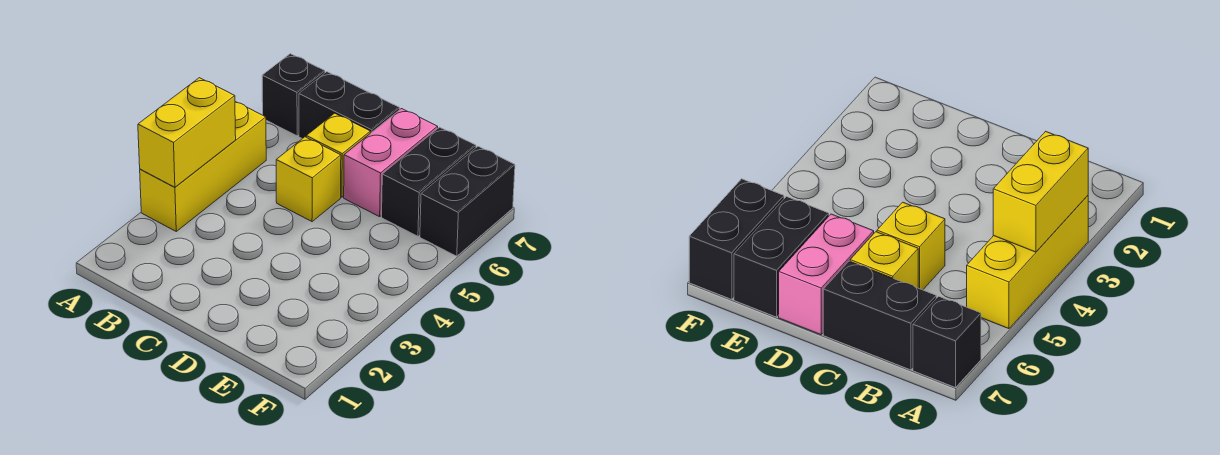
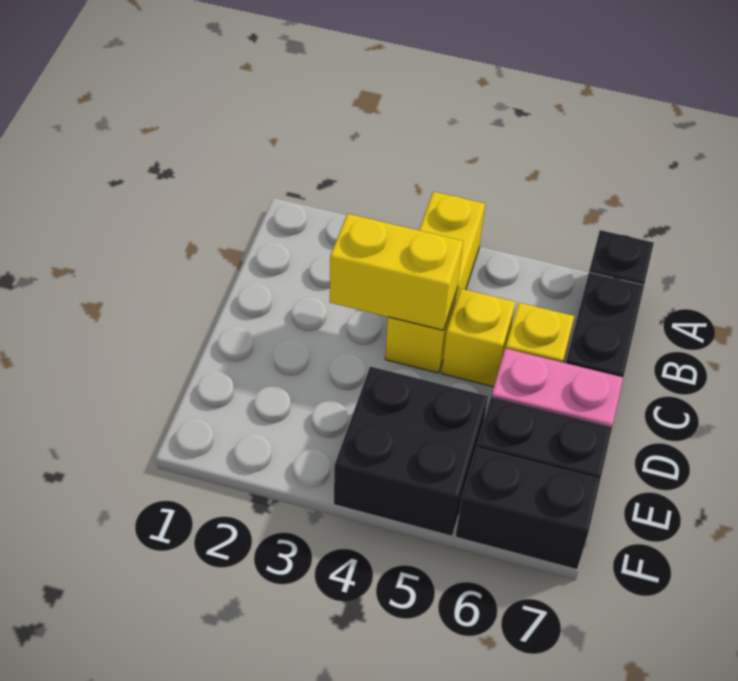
yellow 1x3 brick [140,102,266,231] -> yellow 1x3 brick turned to [385,192,485,373]
yellow 1x2 brick [138,78,236,187] -> yellow 1x2 brick moved to [330,214,463,330]
none -> black 2x2 brick [334,366,488,536]

